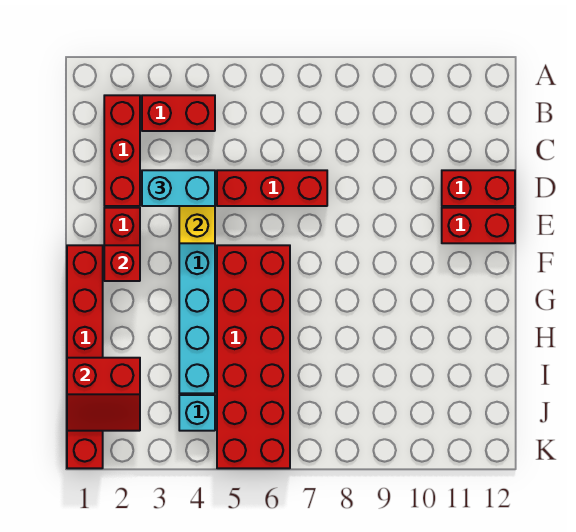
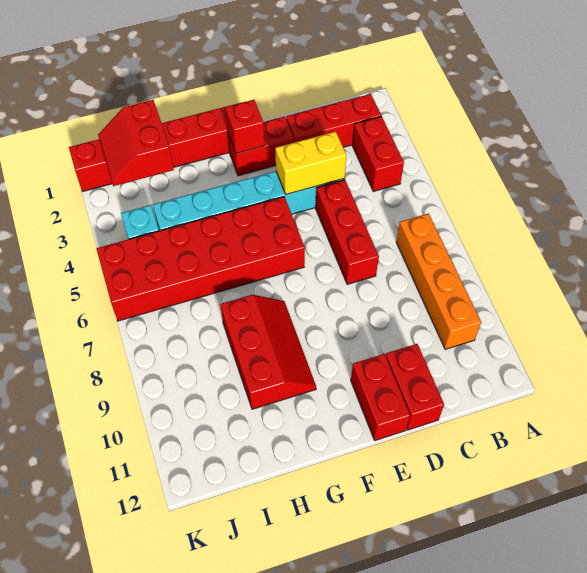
none -> orange 1x4 brick [396,213,481,349]
cyan 1x2 brick [142,170,215,206] -> none
none -> red 2x3 slope [220,295,316,409]

